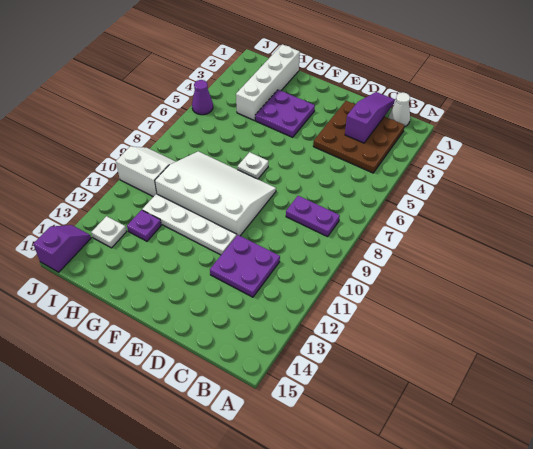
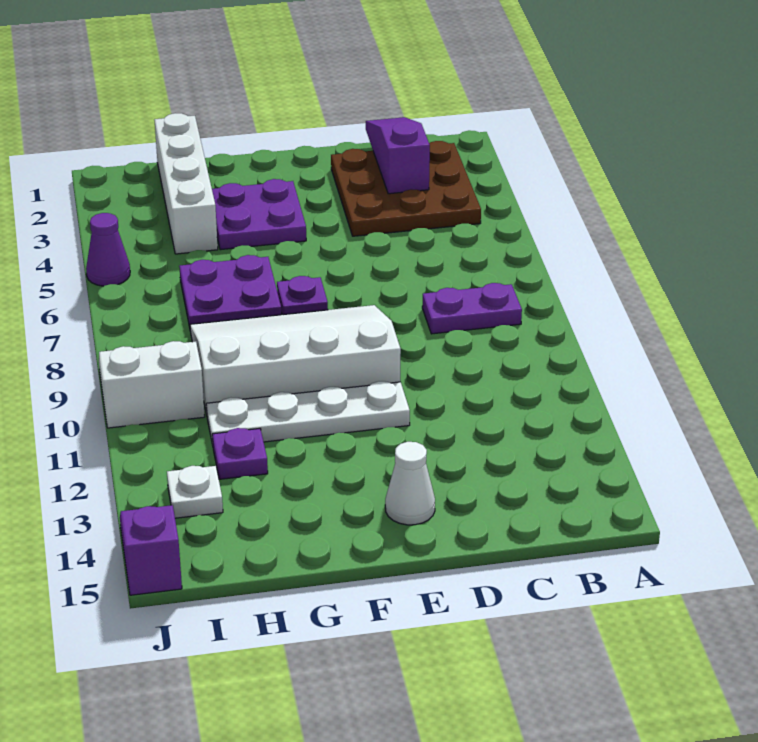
white 1x1 cone [389,92,410,127] -> white 1x1 cone moved to [385,442,435,525]
purple 2x2 plate [210,235,280,297] -> purple 2x2 plate moved to [179,255,281,327]
white 1x1 plate [237,152,268,179] -> purple 1x1 plate [277,276,328,315]

